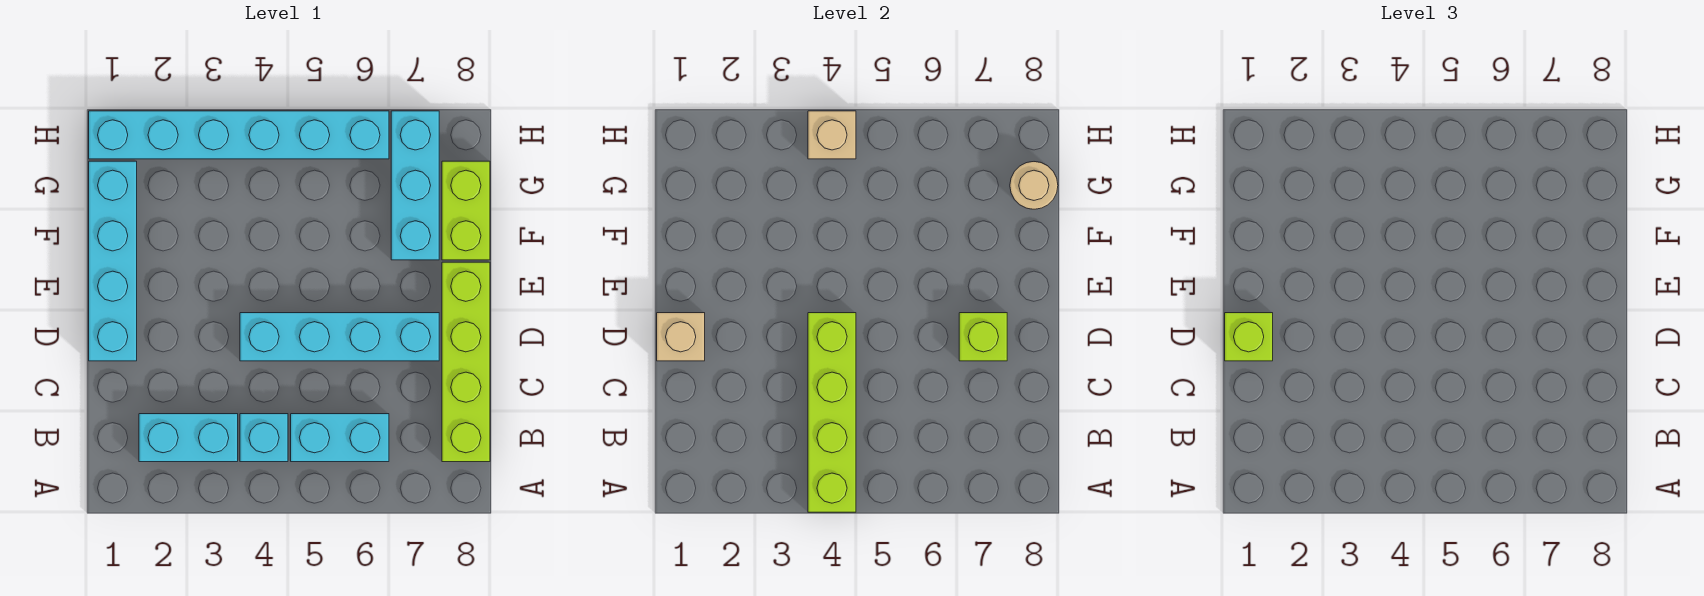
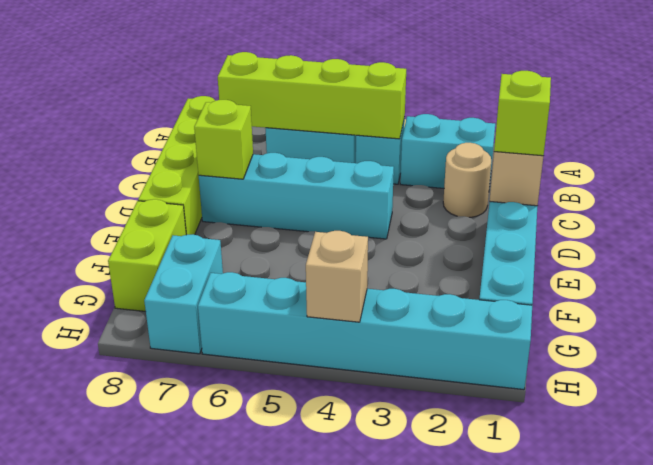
lime 1x4 brick [808,313,856,512] -> lime 1x4 brick turned to [218,52,406,139]
cyan 1x3 brick [391,111,439,260] -> cyan 1x2 brick [144,235,223,354]
tan 1x1 round brick [1010,162,1058,209] -> tan 1x1 round brick moved to [443,143,491,217]

